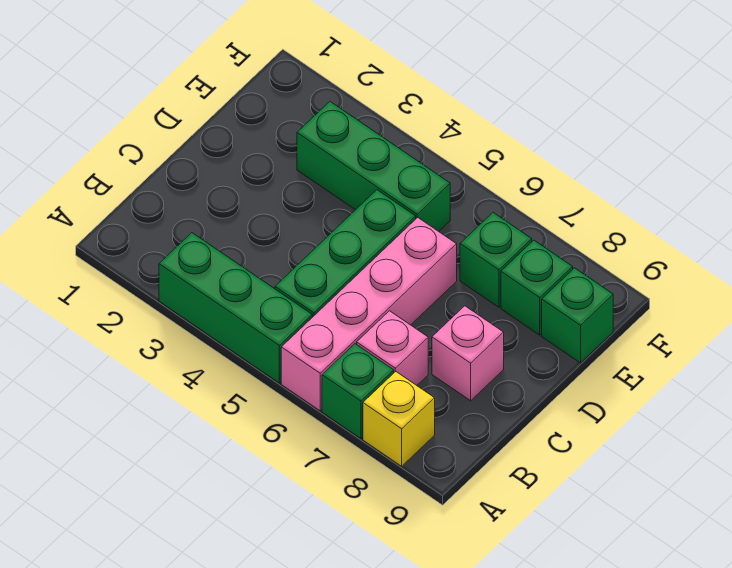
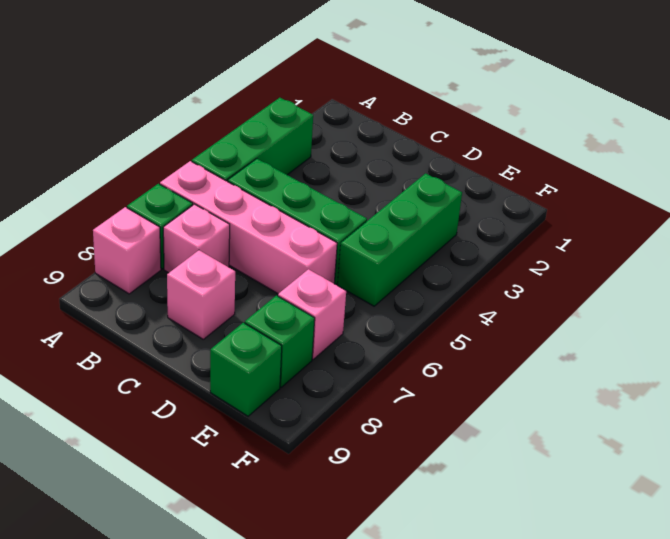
yellow 1x1 brick [363,372,435,466] -> pink 1x1 brick [93,207,161,294]
green 1x1 brick [460,213,532,307] -> pink 1x1 brick [278,269,346,359]

